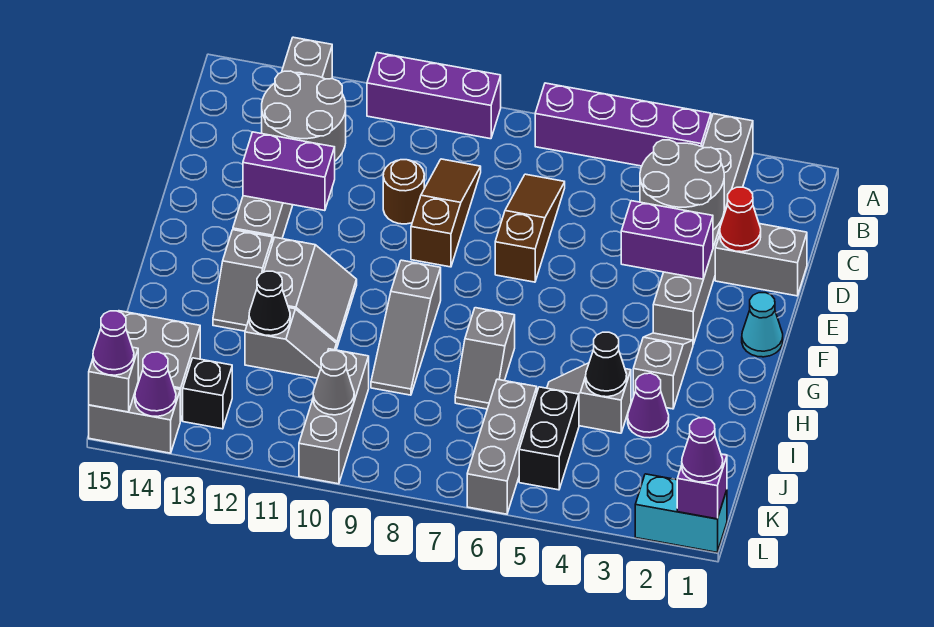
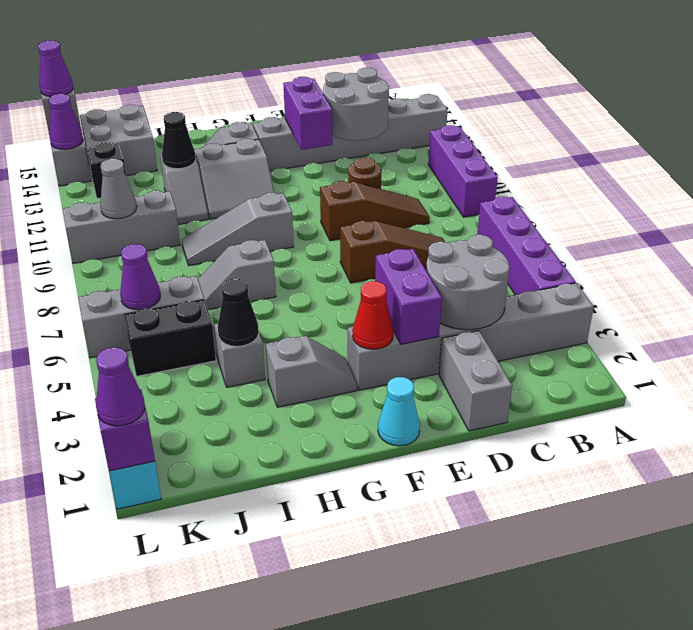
red 1x1 cone [720,187,761,252] -> red 1x1 cone moved to [353,281,393,349]
purple 1x1 cone [628,373,669,438] -> purple 1x1 cone moved to [120,244,160,310]

